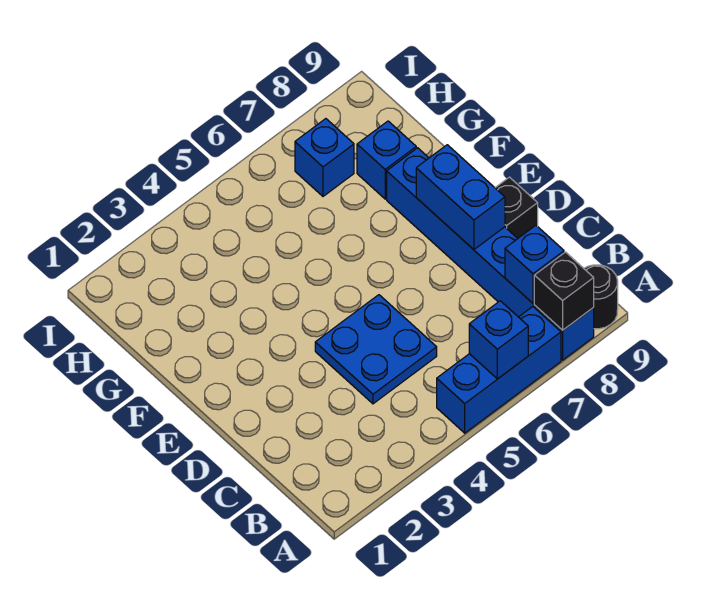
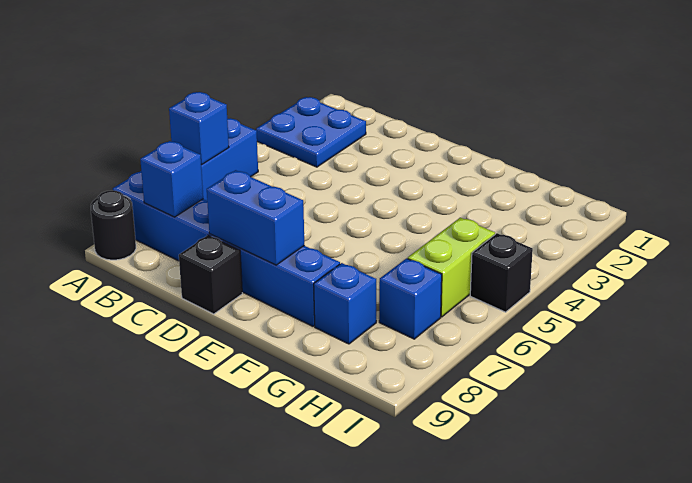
black 1x1 brick [534,252,594,330] -> black 1x1 brick moved to [470,233,533,312]
blue 2x2 plate [315,295,437,404] -> blue 2x2 plate moved to [256,97,366,167]
none -> lime 1x2 brick [408,218,495,317]

